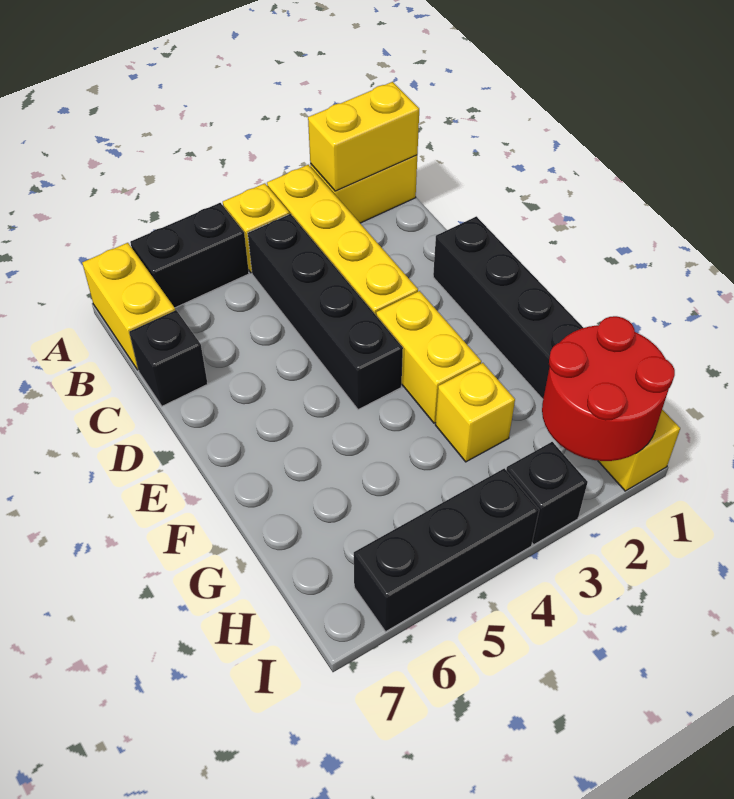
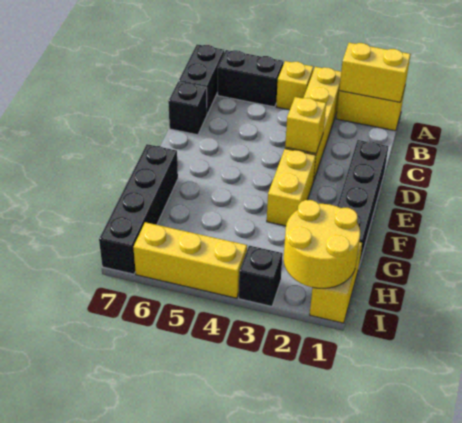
yellow 1x2 brick [82,243,175,370] -> black 1x2 brick [178,44,224,114]
black 1x4 brick [248,214,403,410] -> black 1x4 brick moved to [99,144,178,274]
yellow 1x1 brick [435,363,515,462] -> yellow 1x1 brick moved to [285,97,326,153]
red 2x2 round brick [542,316,675,461] -> yellow 2x2 round brick [284,200,360,288]
black 1x3 brick [354,468,539,632] -> yellow 1x3 brick [133,222,247,298]

